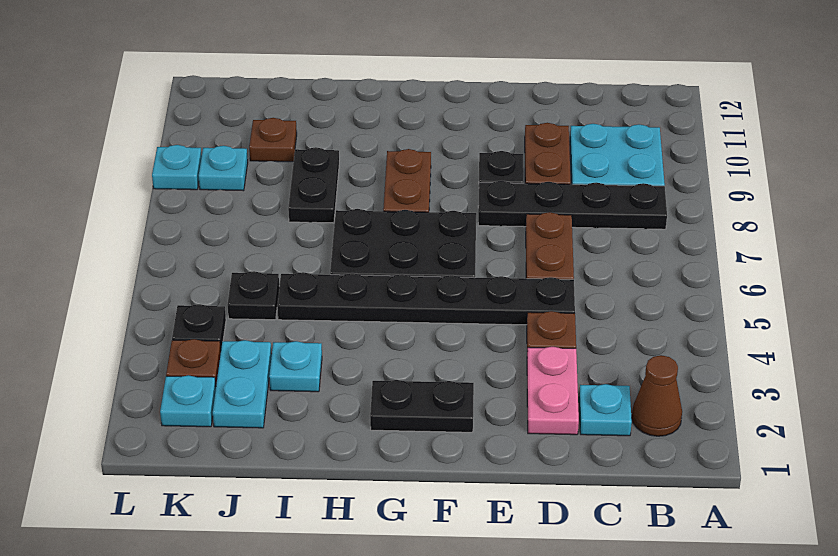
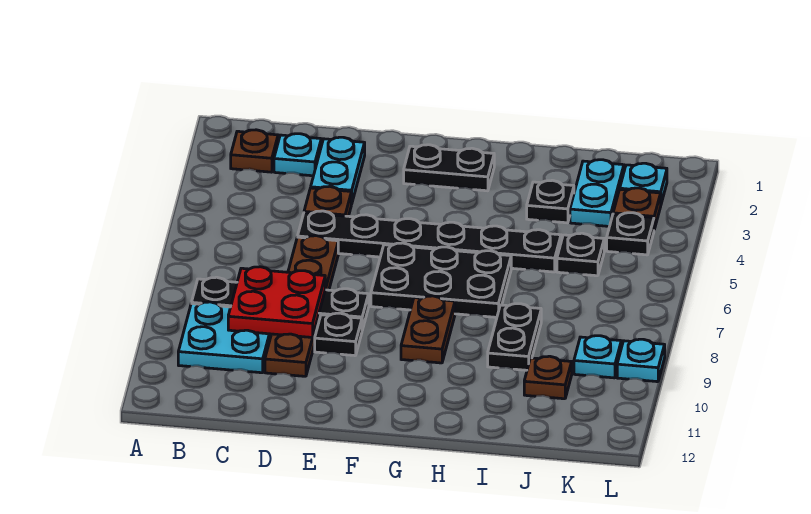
brown 1x1 cone [632,355,682,436] -> brown 1x1 plate [231,130,278,172]
none -> red 2x2 plate [228,267,325,338]
pink 1x2 plate [527,347,579,435] -> cyan 1x2 plate [311,137,365,204]
cyan 1x1 plate [269,341,322,392] -> black 1x1 plate [527,180,574,223]

